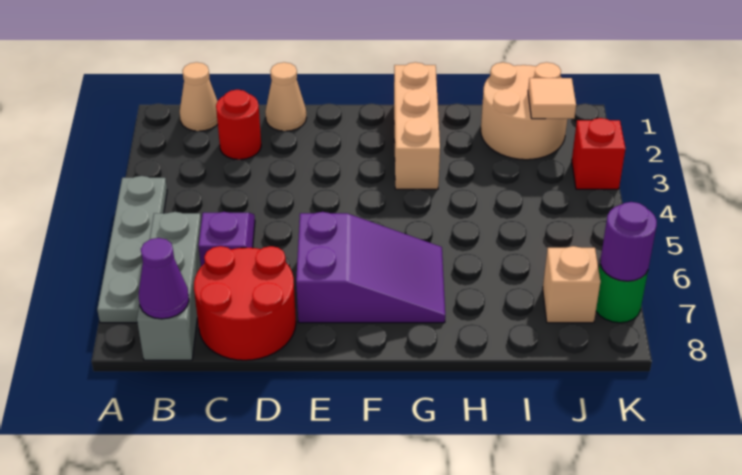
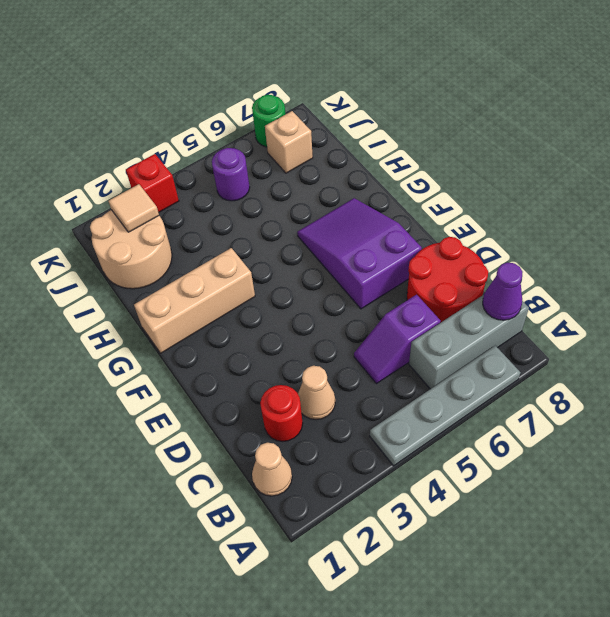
tan 1x1 cone [265,62,306,131] -> tan 1x1 cone moved to [298,366,335,420]
purple 1x1 round brick [600,202,657,281] -> purple 1x1 round brick moved to [212,148,250,201]

